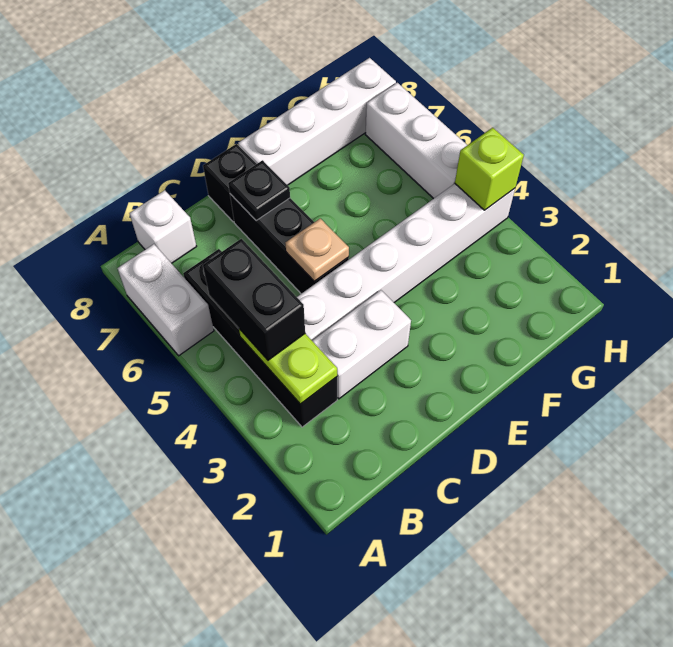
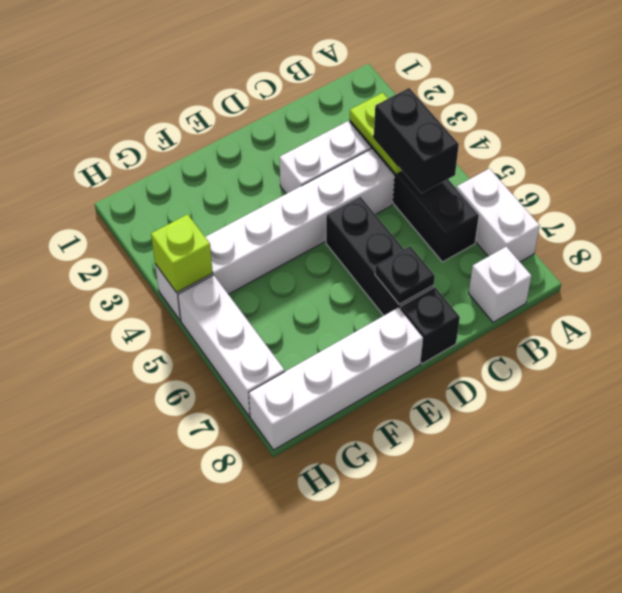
tan 1x1 plate [286,218,349,281] -> none

